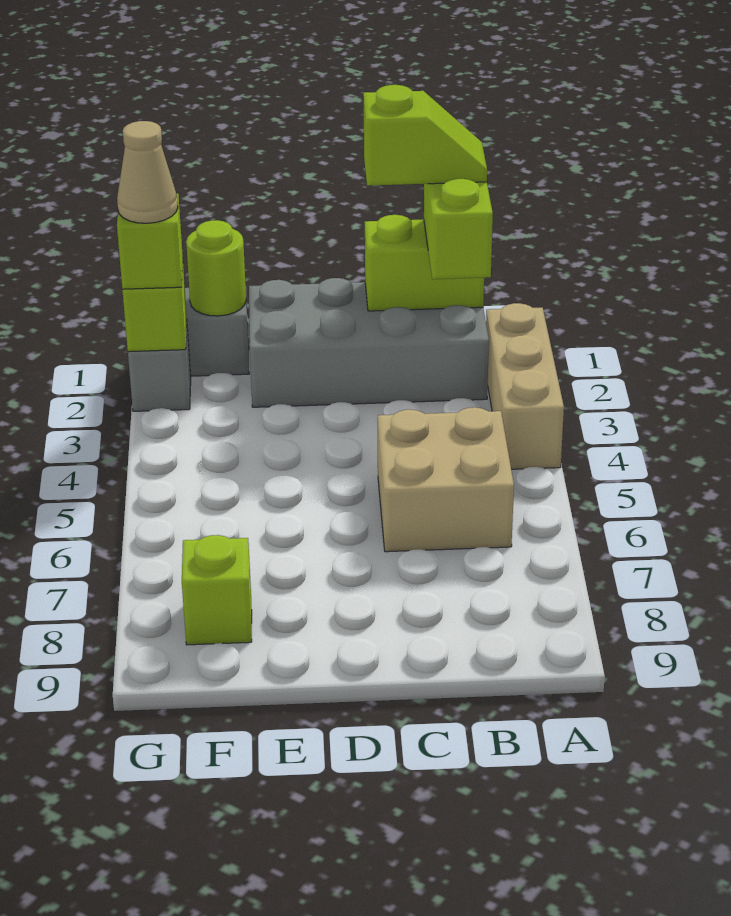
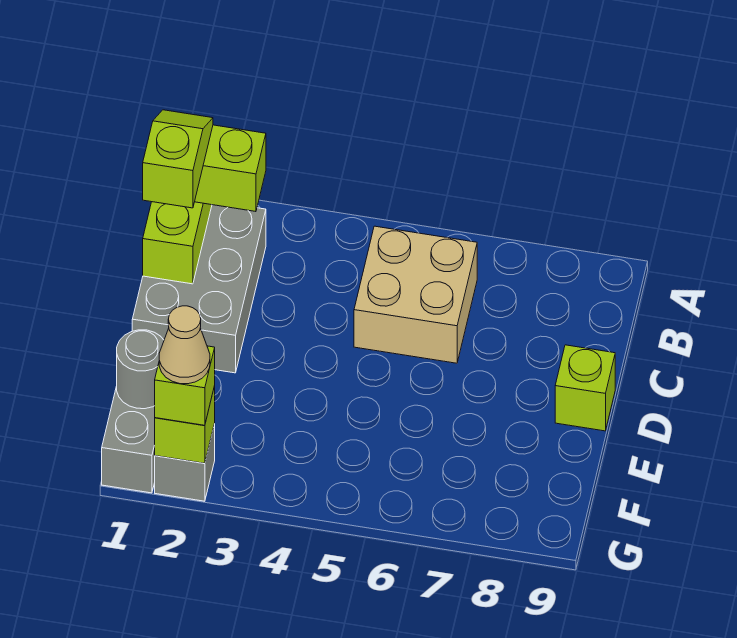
tan 1x3 brick [486,303,564,469] -> none
grey 2x4 brick [249,278,489,407] -> grey 2x3 brick [132,205,266,373]
lime 1x1 round brick [186,220,246,316] -> grey 1x1 round brick [117,330,164,409]
lime 1x1 brick [182,535,252,645] -> lime 1x1 brick moved to [555,345,615,431]

